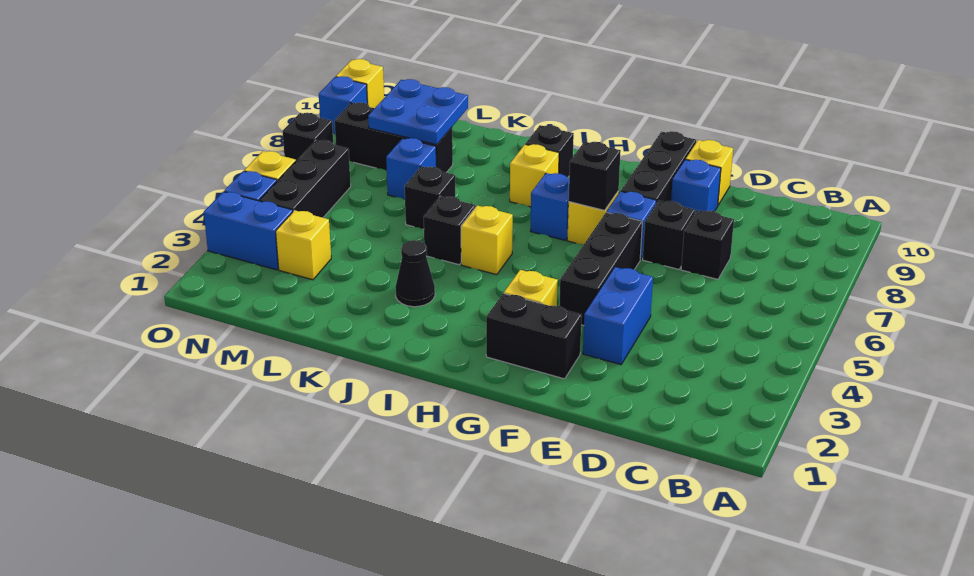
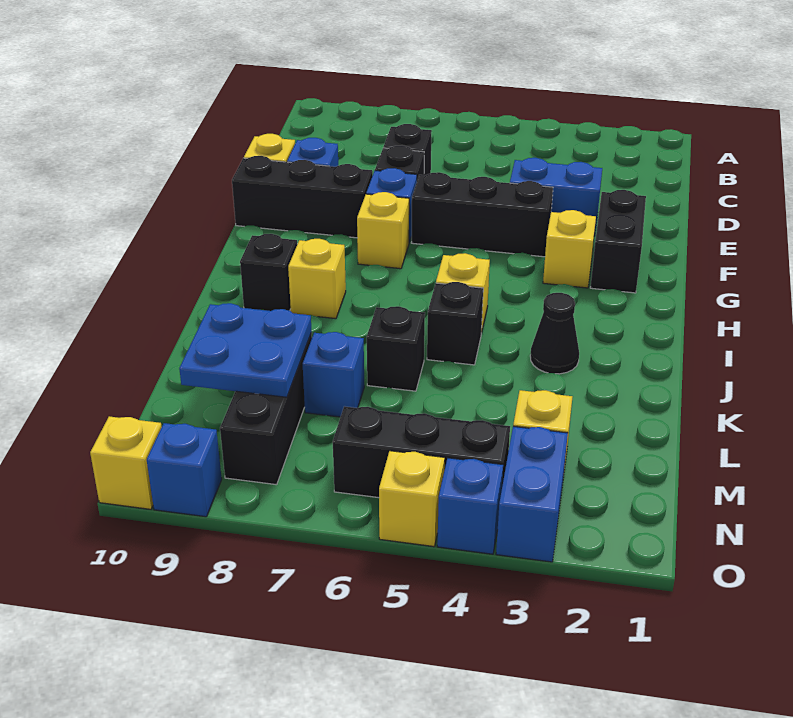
black 1x1 brick [569,142,621,210] -> none
blue 1x1 brick [531,173,569,240] -> none
black 1x1 brick [283,113,333,161] -> none

